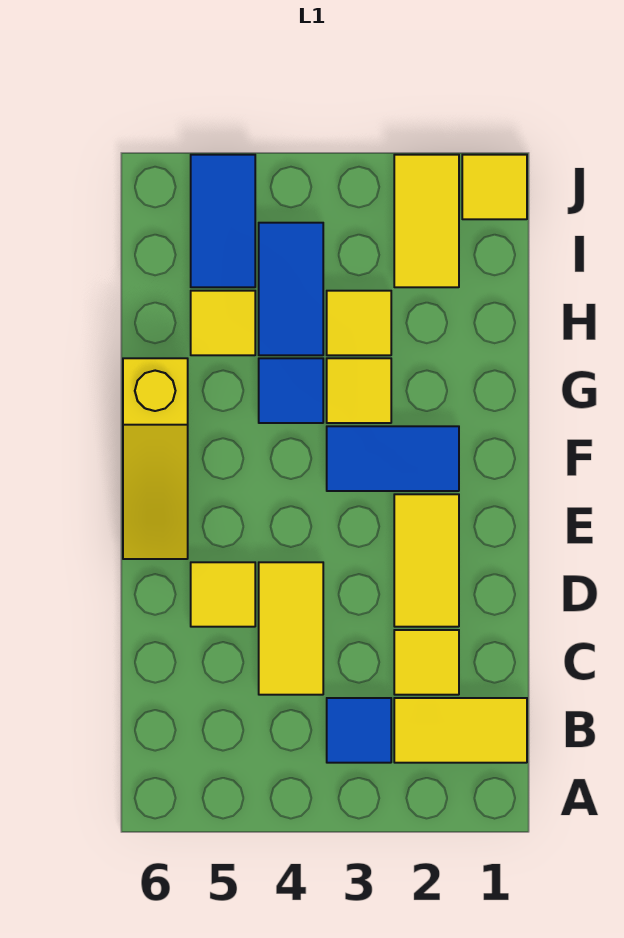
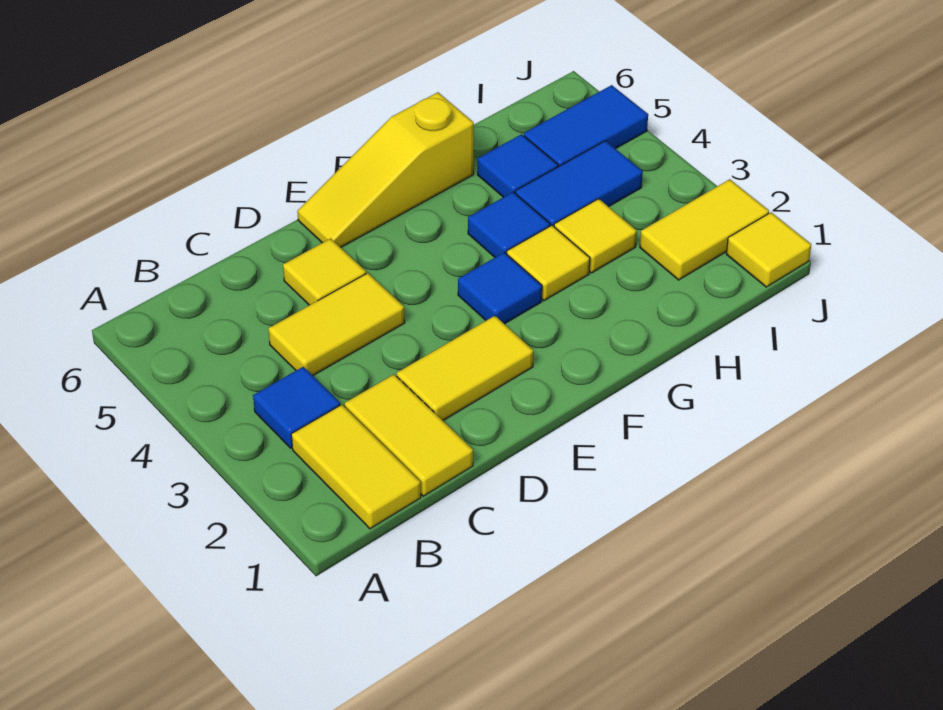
yellow 1x1 tile [394,630,459,695] -> yellow 1x2 tile [345,374,473,496]
blue 1x2 tile [327,426,459,491] -> blue 1x1 tile [458,252,542,324]
yellow 1x1 tile [191,291,255,355] -> blue 1x1 tile [478,134,558,197]

